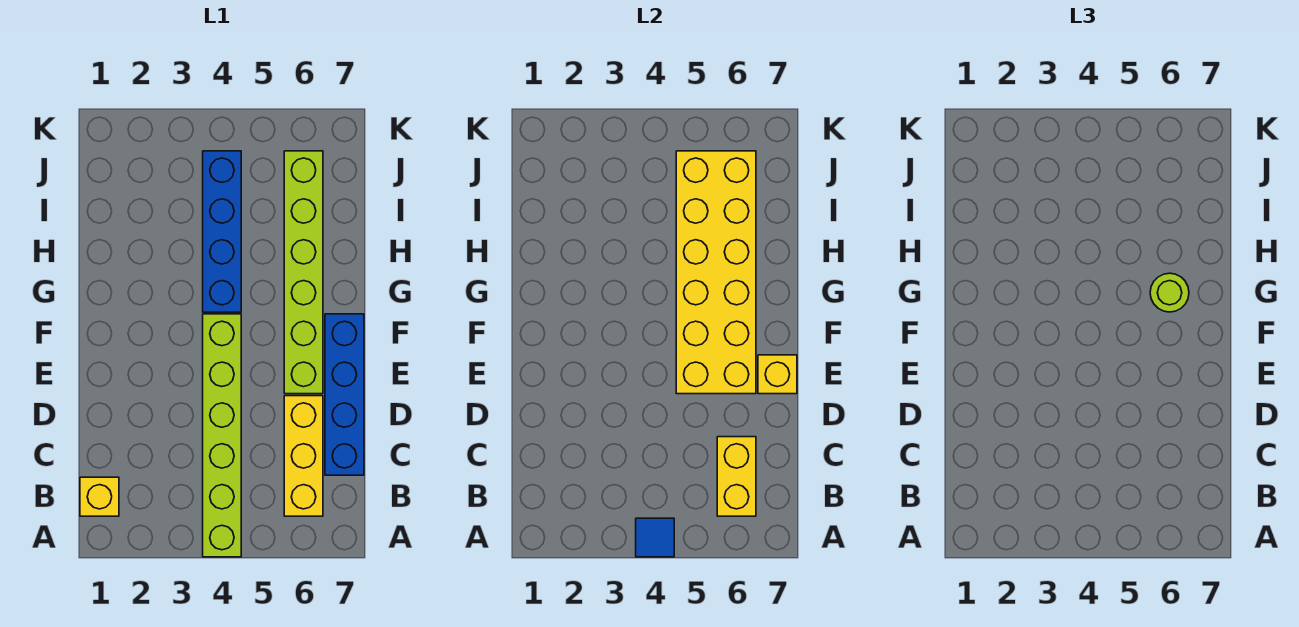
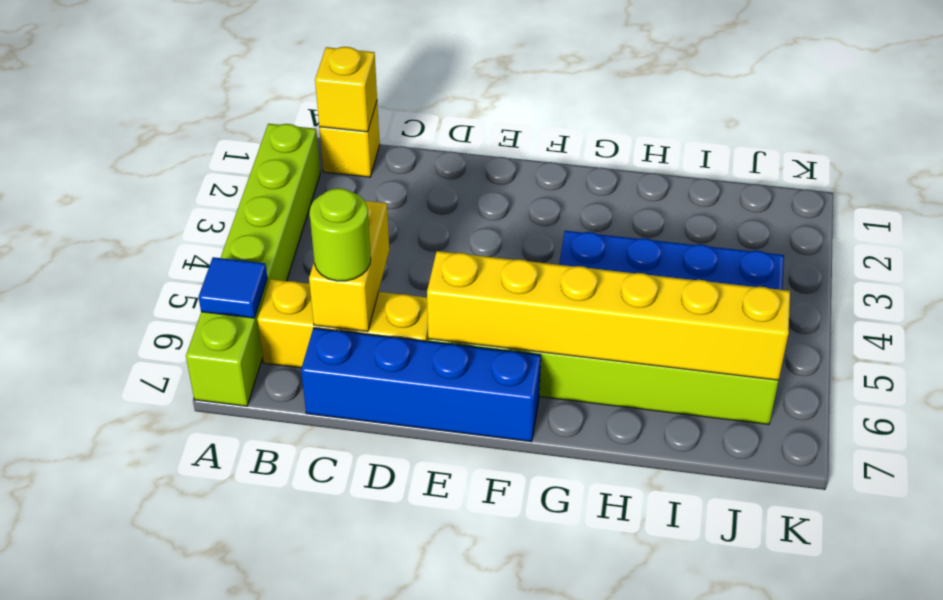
lime 1x6 brick [203,314,241,557] -> lime 1x6 brick turned to [186,124,320,406]
blue 1x1 tile [636,518,674,557] -> blue 1x1 tile moved to [199,257,267,318]
yellow 1x2 brick [717,437,756,516] -> yellow 1x2 brick turned to [309,201,389,332]
yellow 2x6 brick [676,151,756,394] -> yellow 1x6 brick [427,251,790,380]
yellow 1x1 brick [758,355,797,394] -> yellow 1x1 brick moved to [315,47,377,132]
lime 1x1 round brick [1150,273,1189,312] -> lime 1x1 round brick moved to [310,188,371,281]

